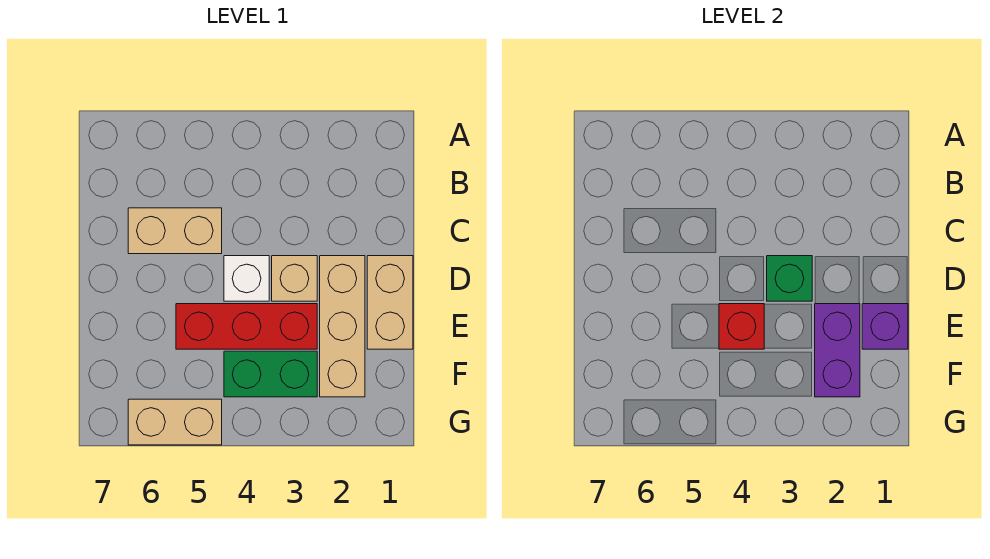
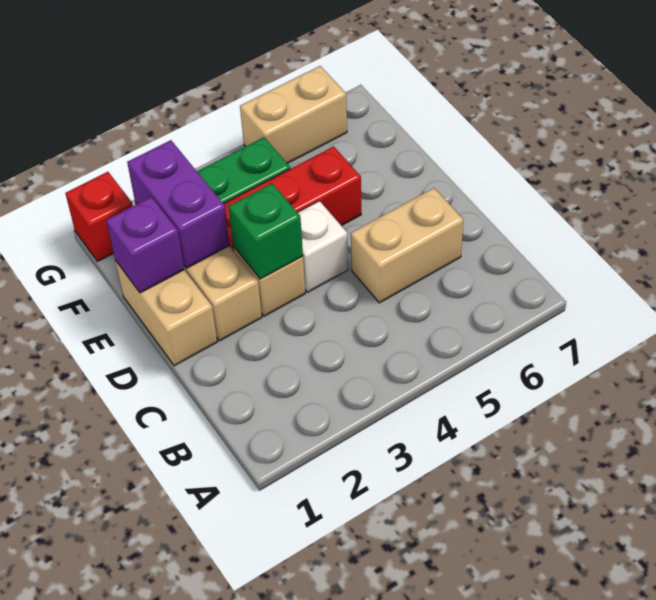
red 1x1 brick [719,304,764,349] -> red 1x1 brick moved to [66,172,133,261]

